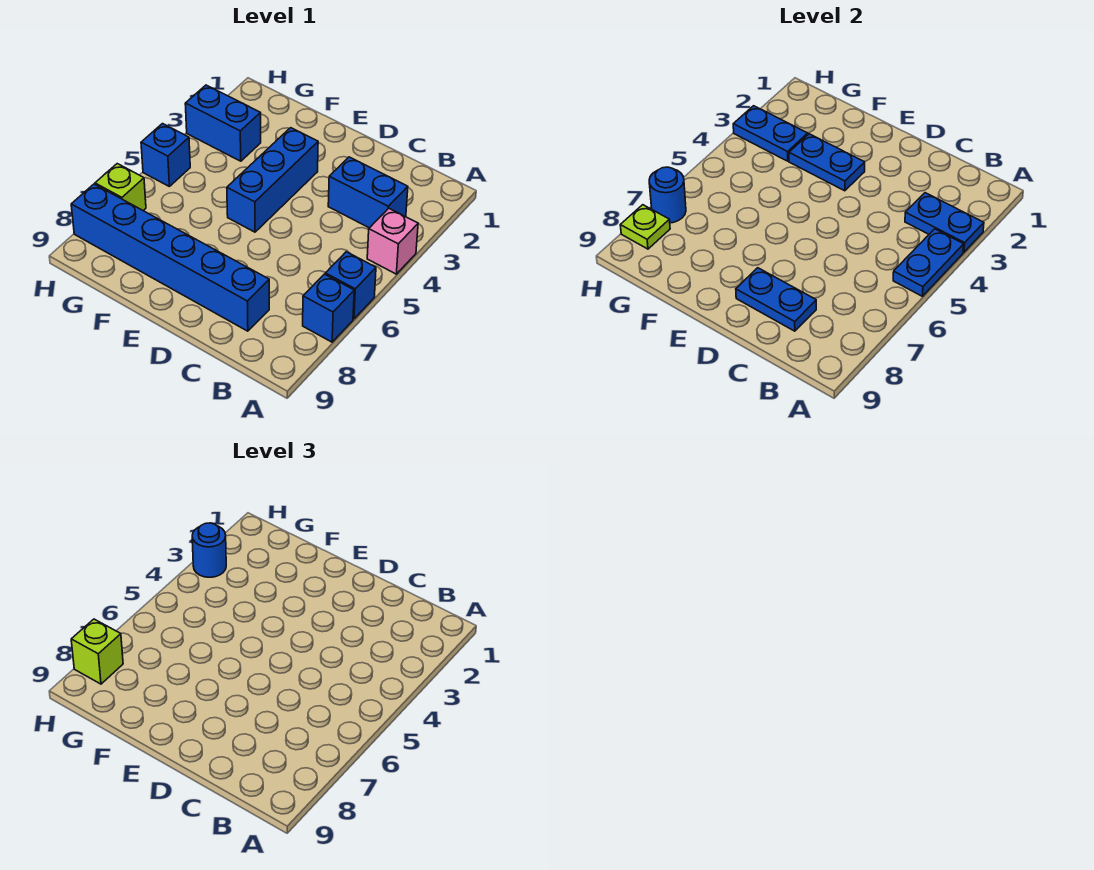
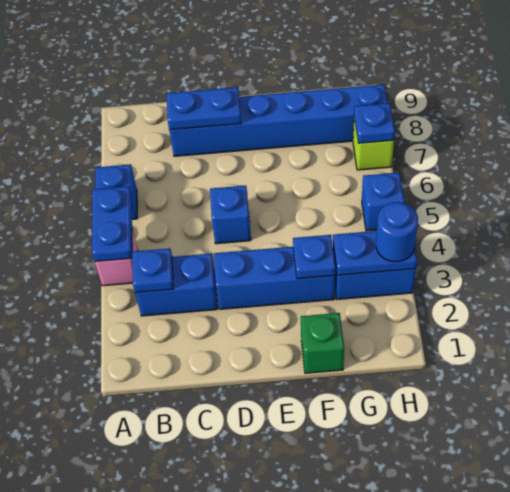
blue 1x2 plate [905,193,984,252] -> blue 1x1 plate [132,248,173,292]
blue 1x1 brick [303,274,354,342] -> blue 1x1 brick moved to [210,186,251,244]
blue 1x3 brick [227,128,318,232] -> blue 1x3 brick turned to [214,247,335,309]
blue 1x2 plate [789,134,865,191] -> blue 1x1 plate [293,235,335,279]
none -> green 1x1 brick [301,313,344,373]
blue 1x1 round brick [649,167,686,223] -> blue 1x1 plate [354,103,395,143]
lime 1x1 plate [620,205,670,249] -> none
lime 1x1 brick [71,619,123,684] -> none

